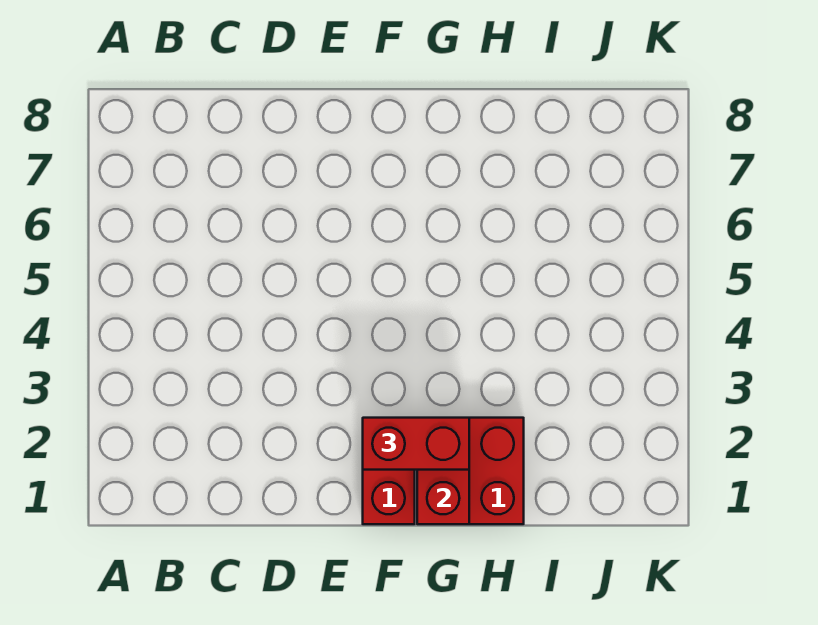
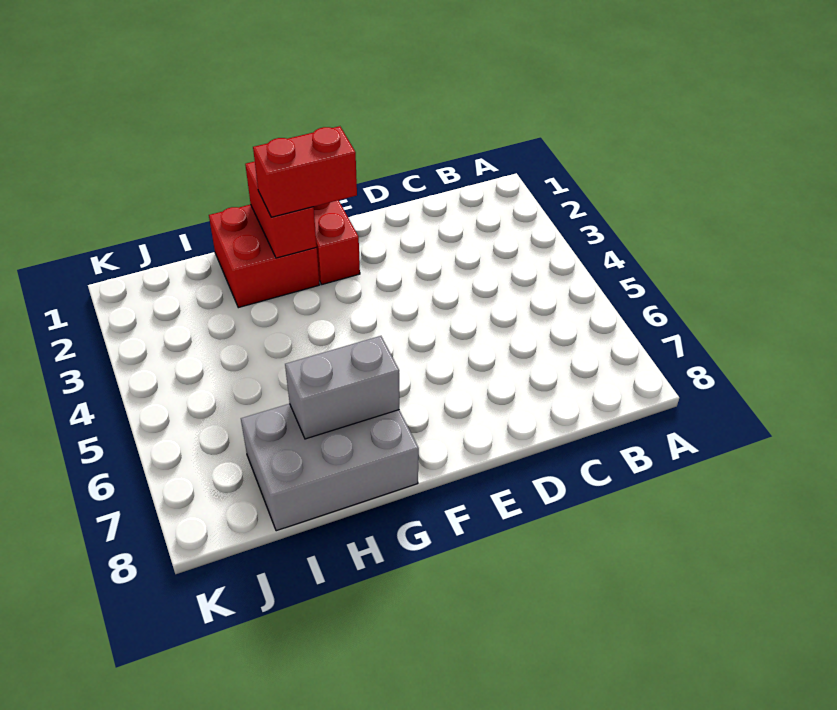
none -> grey 2x3 brick [241,404,419,531]
none -> grey 1x2 brick [285,336,399,439]

